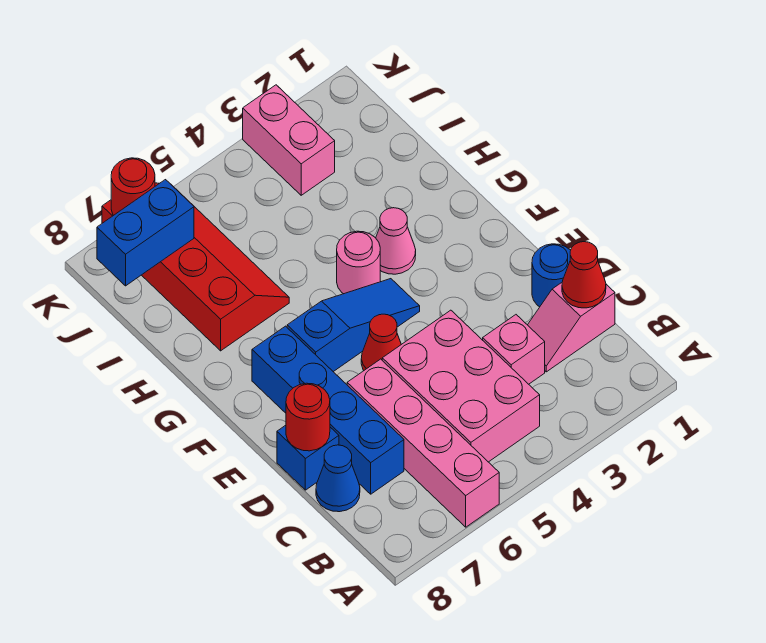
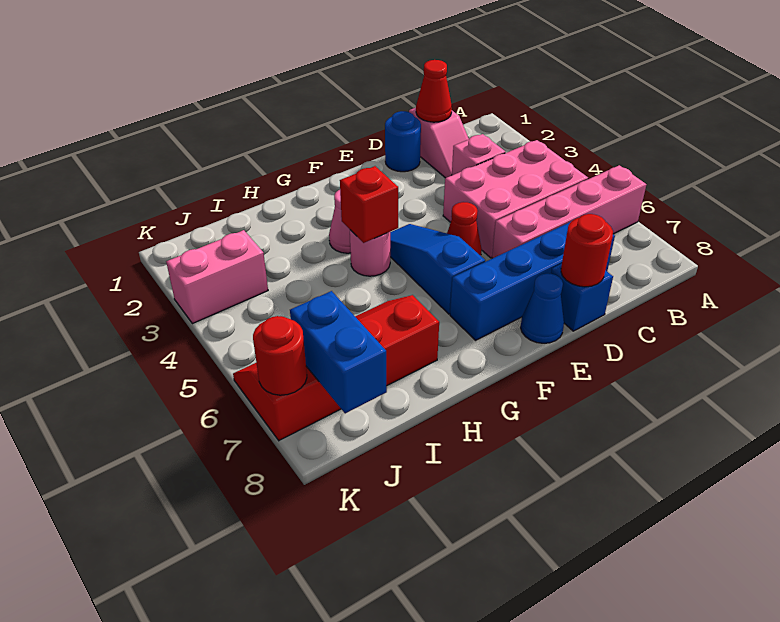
blue 1x1 cone [316,445,360,512] -> blue 1x1 cone moved to [521,273,564,343]
none -> red 1x1 brick [340,166,398,243]

